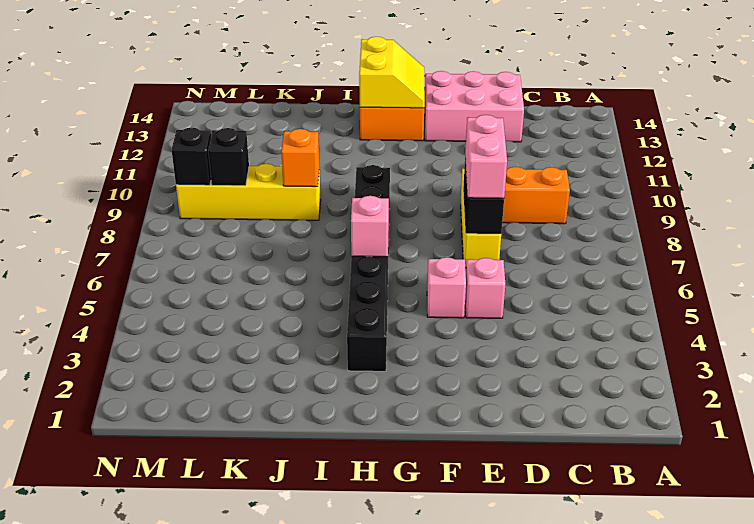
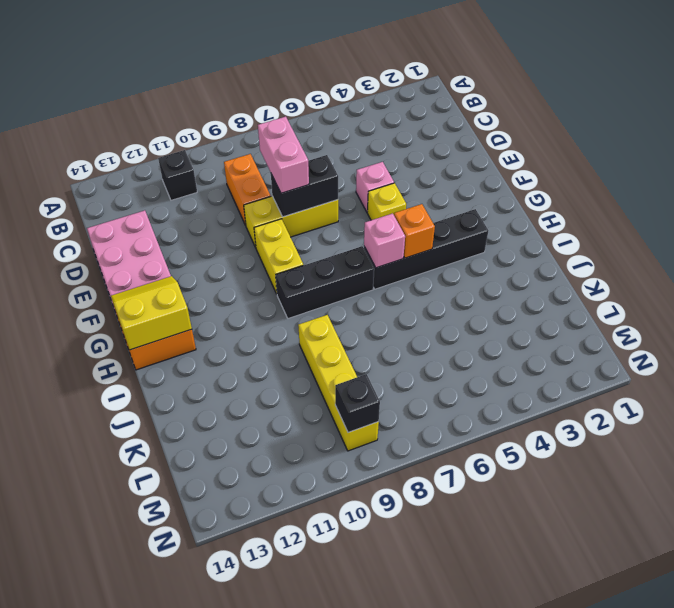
pink 1x2 brick [465,115,507,198] -> pink 1x2 brick turned to [258,117,309,193]
pink 1x1 brick [427,257,466,318] -> yellow 1x1 brick [367,183,406,220]
none -> yellow 1x2 brick [254,219,303,294]
orange 1x1 brick [281,129,319,187] -> orange 1x1 brick moved to [394,204,435,258]
black 1x1 brick [208,128,249,186] -> black 1x1 brick moved to [158,150,197,200]

